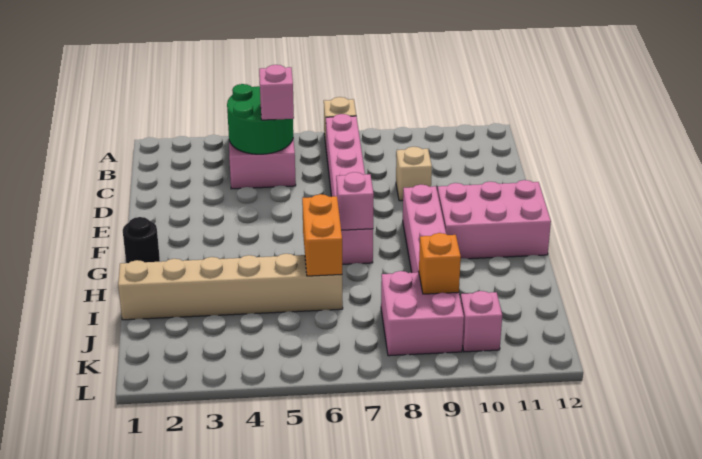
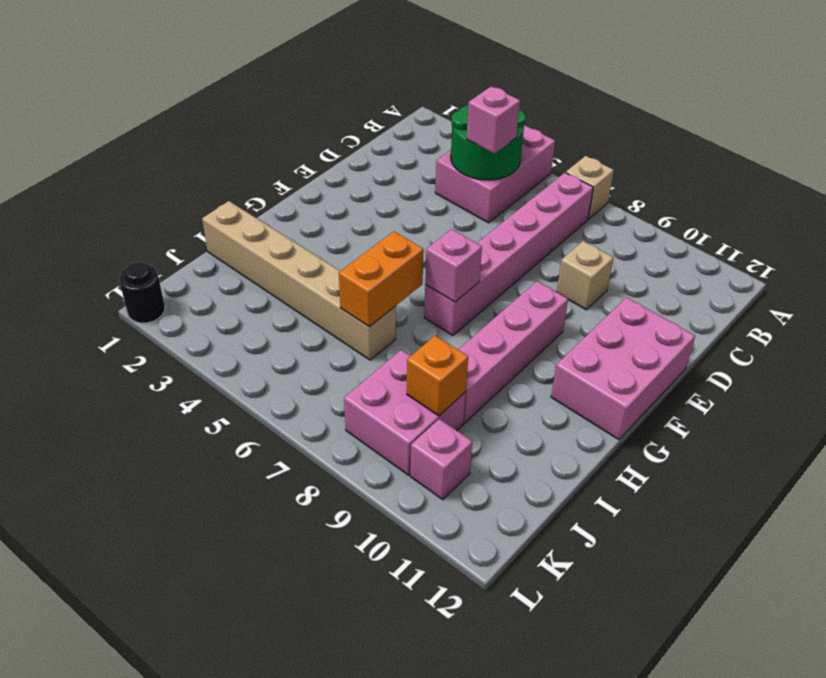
pink 2x3 brick [438,180,551,259] -> pink 2x3 brick turned to [551,297,695,440]
black 1x1 round brick [123,217,160,263] -> black 1x1 round brick moved to [119,262,165,323]

